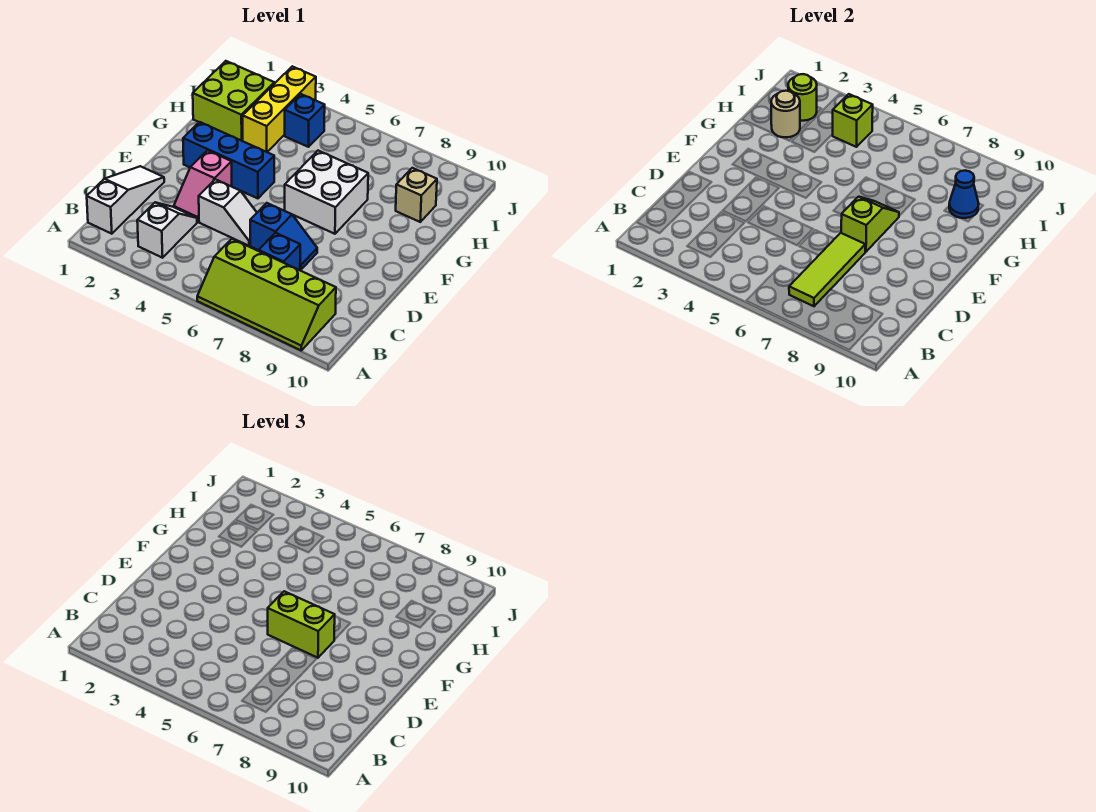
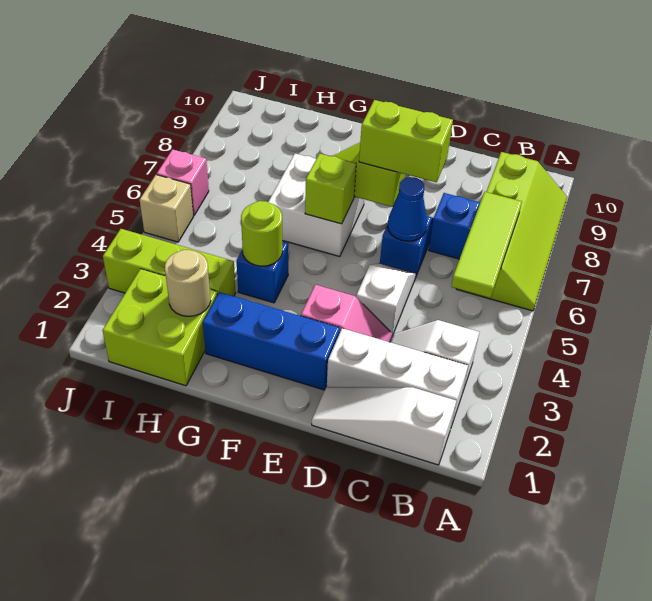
none -> white 1x3 brick [327,328,468,426]
lime 1x3 tile [789,233,865,306] -> lime 1x3 tile turned to [451,192,522,298]
lime 1x2 brick [268,591,335,658] -> lime 1x2 brick turned to [359,100,453,182]
blue 1x3 brick [183,122,274,198] -> blue 1x3 brick turned to [203,292,340,390]
yellow 1x3 brick [243,66,316,152] -> lime 1x3 brick [103,229,236,296]
tan 1x1 brick [396,168,437,222] -> tan 1x1 brick moved to [140,175,193,242]
blue 1x1 cone [949,171,979,218] -> blue 1x1 cone moved to [388,177,427,241]
lime 1x1 round brick [788,74,817,121] -> lime 1x1 round brick moved to [241,201,283,266]
blue 1x1 brick [285,94,325,147] -> blue 1x1 brick moved to [237,241,288,303]
lime 1x1 brick [833,94,873,147] -> lime 1x1 brick moved to [305,153,356,224]
none -> pink 1x1 brick [157,149,209,215]

